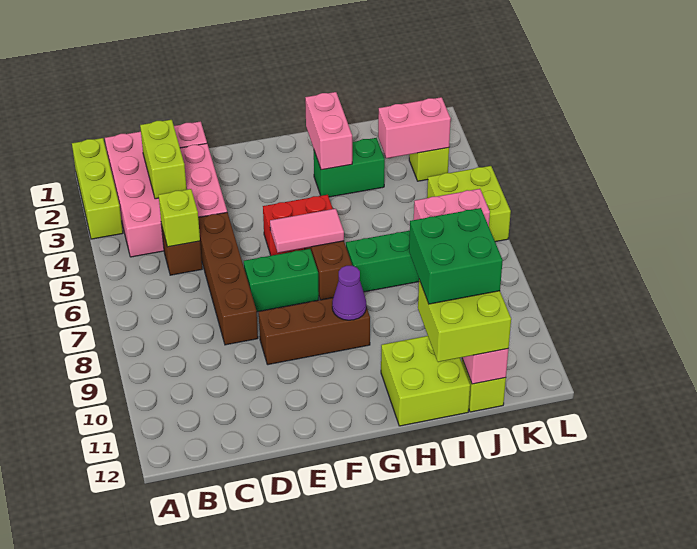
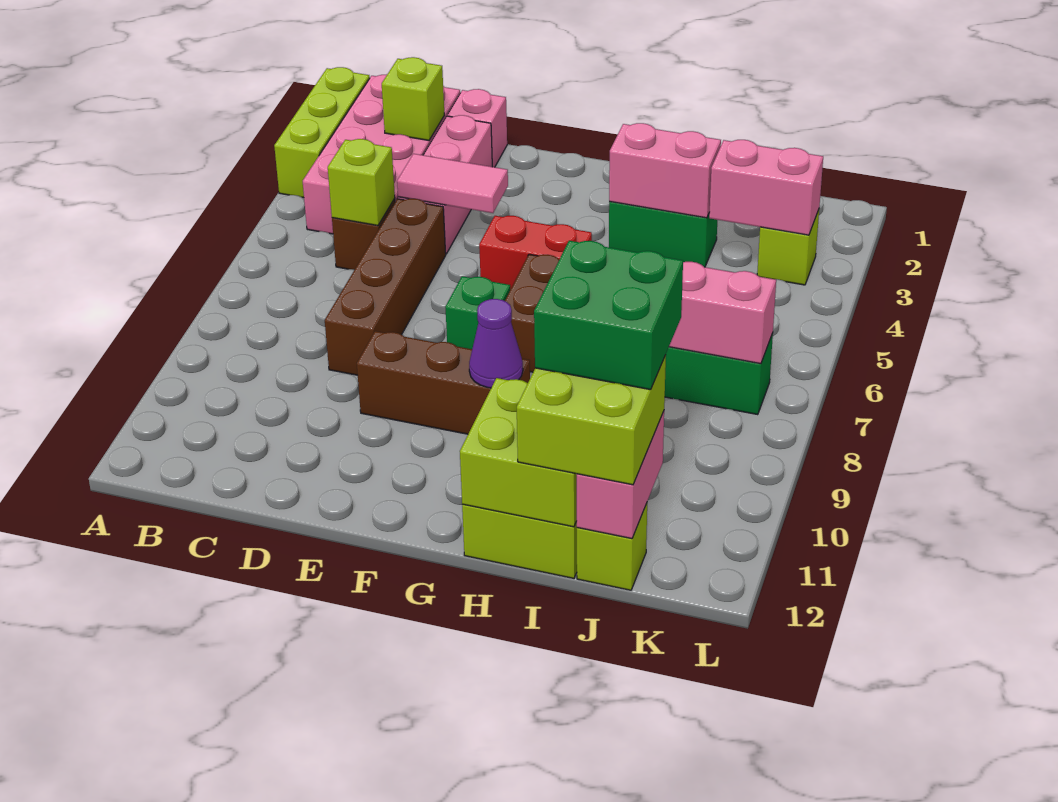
lime 1x2 brick [140,120,187,199] -> lime 1x1 brick [382,57,444,140]
green 1x2 brick [244,249,319,312] -> green 1x1 brick [445,276,510,349]
pink 1x2 tile [270,209,344,253] -> pink 1x2 tile moved to [397,154,508,213]
pink 1x2 brick [305,92,352,170] -> pink 1x2 brick turned to [609,123,721,218]
lime 2x2 brick [427,166,511,242] -> lime 2x2 brick moved to [460,378,577,527]

